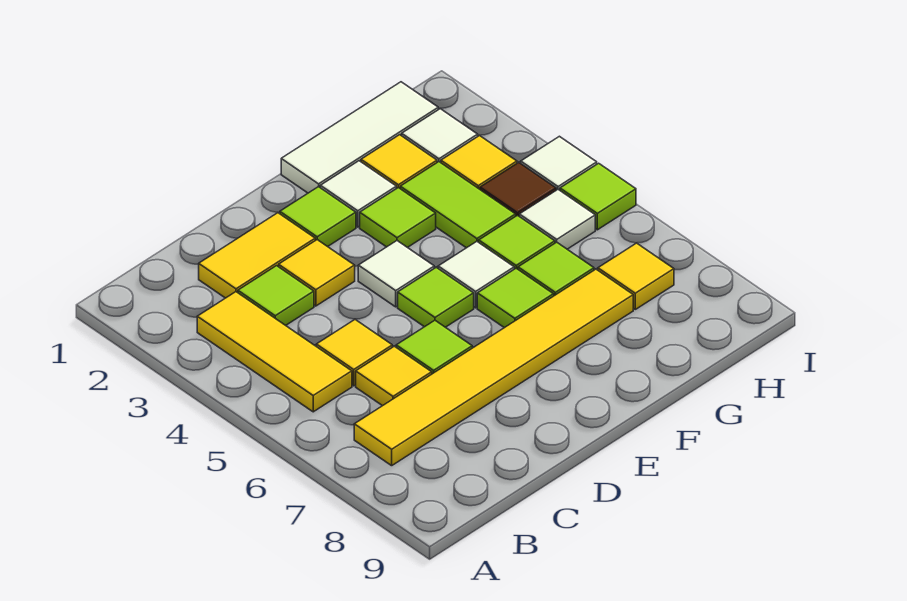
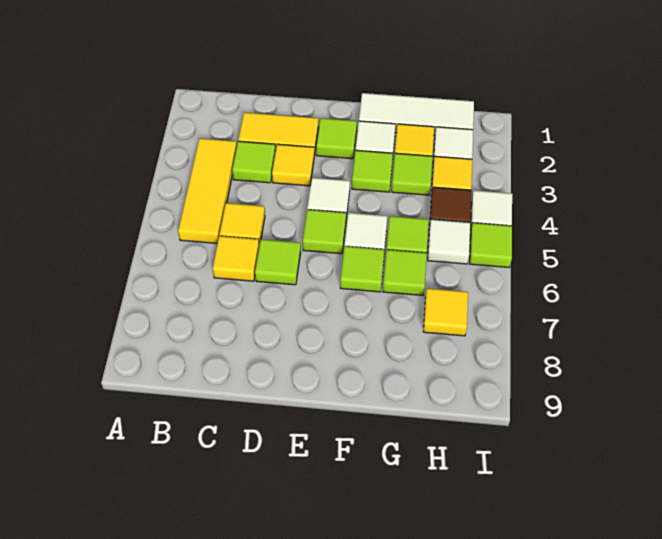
yellow 1x6 tile [354,269,633,466] -> none
lime 1x2 tile [400,162,516,248] -> lime 1x1 tile [392,153,432,195]

